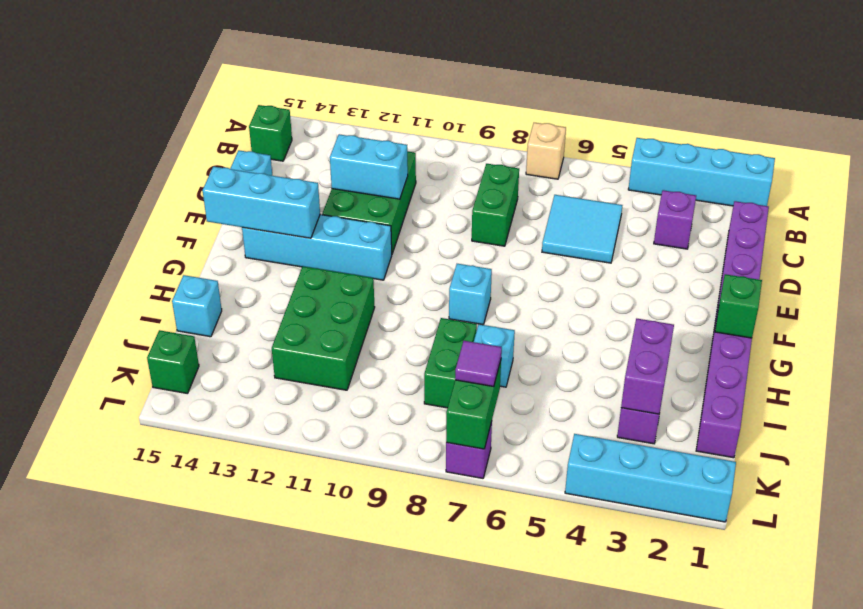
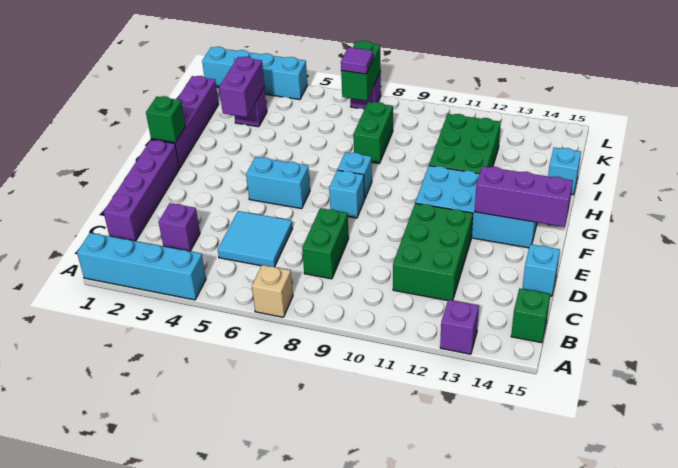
none -> purple 1x1 brick [440,300,479,354]
cyan 1x2 brick [330,134,408,199] -> cyan 1x2 brick moved to [246,157,310,209]
cyan 1x4 brick [242,215,392,280] -> cyan 2x4 brick [415,166,537,248]
cyan 1x3 brick [203,167,320,238] -> purple 1x3 brick [475,166,573,227]
cyan 1x1 brick [474,324,515,387] -> cyan 1x1 brick moved to [329,170,364,218]
green 1x1 brick [147,330,199,394] -> none

